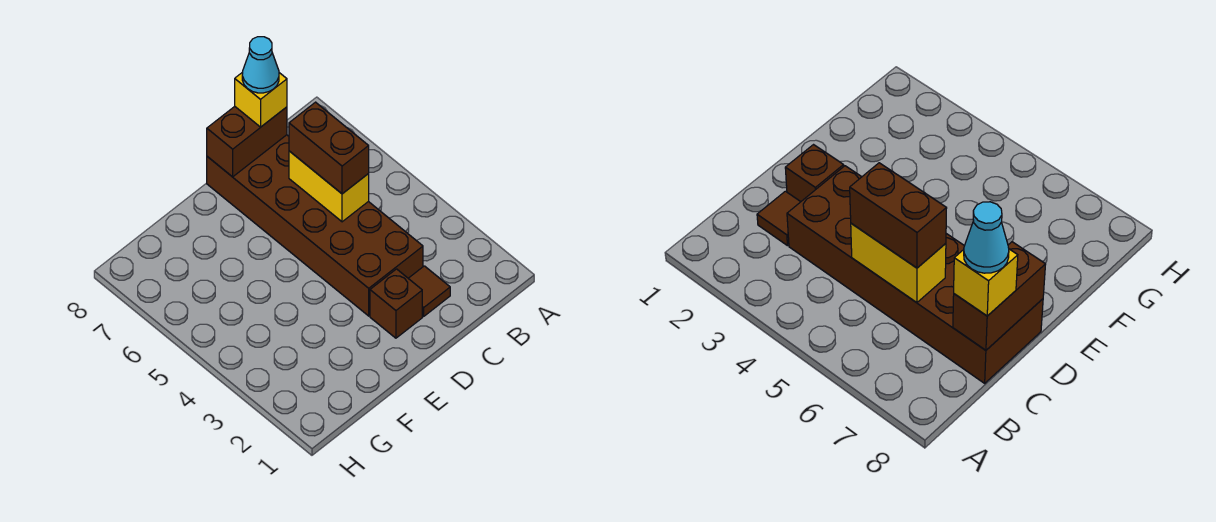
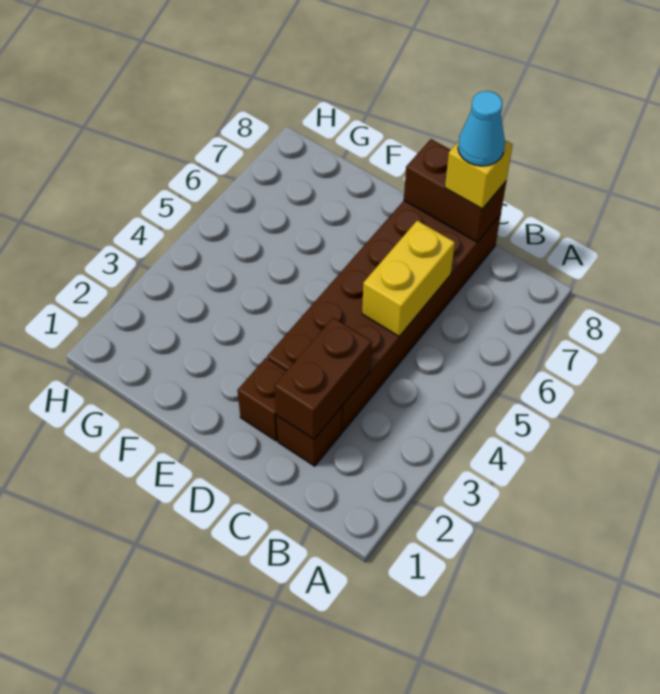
brown 1x1 tile [408,266,450,316] -> brown 1x1 brick [276,407,342,466]
brown 1x2 brick [289,102,369,194] -> brown 1x2 brick moved to [274,318,372,439]

